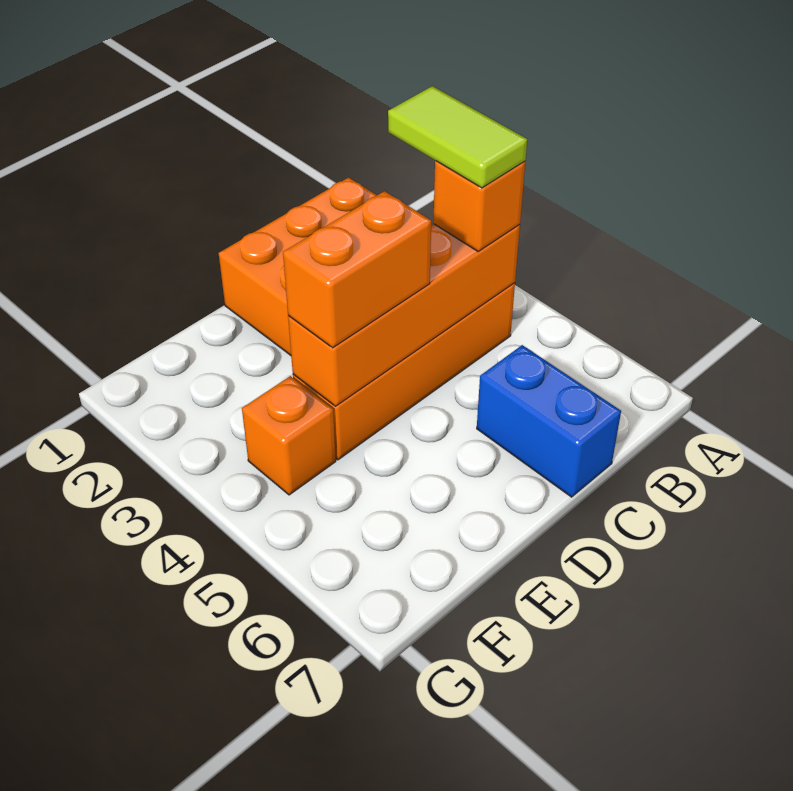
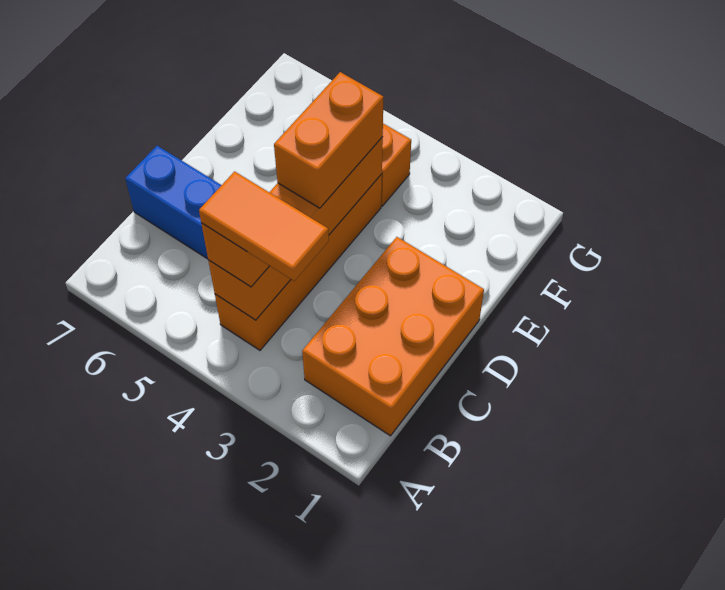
lime 1x2 tile [388,86,527,188] -> orange 1x2 tile [199,171,329,281]

